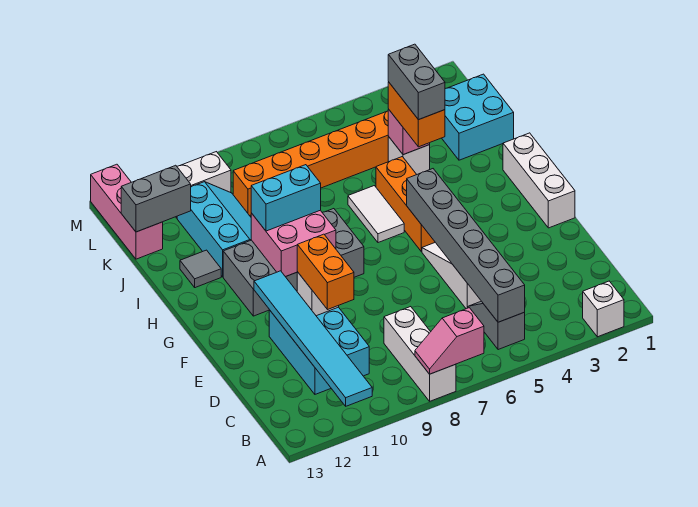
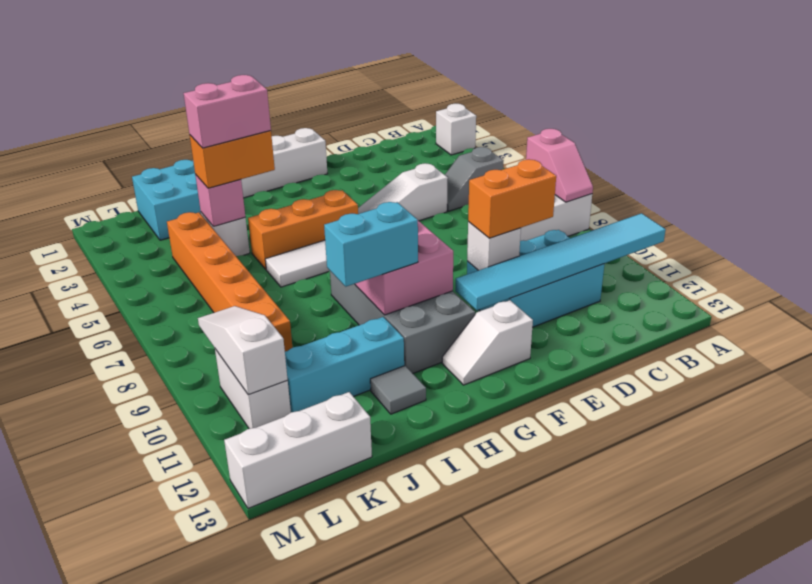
grey 1x6 brick [407,169,525,322] -> none
none -> white 1x2 slope [442,300,533,385]
cyan 1x2 brick [251,165,321,231] -> cyan 1x2 brick turned to [324,202,418,287]
grey 1x2 brick [388,44,445,120] -> pink 1x2 brick [184,75,271,148]
grey 1x2 brick [121,165,191,232] -> none
pink 1x3 brick [91,164,163,259] -> white 1x3 brick [224,392,372,509]
none -> white 1x3 slope [198,306,288,395]

